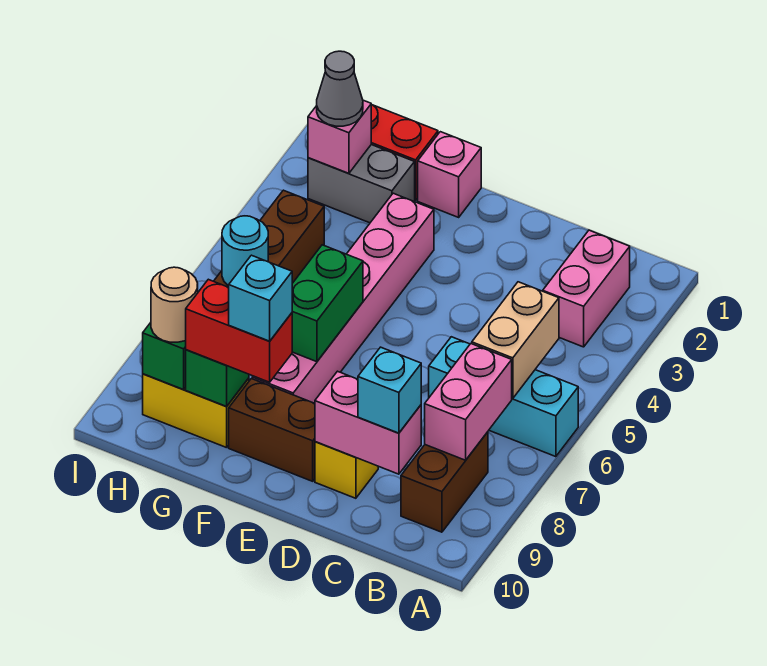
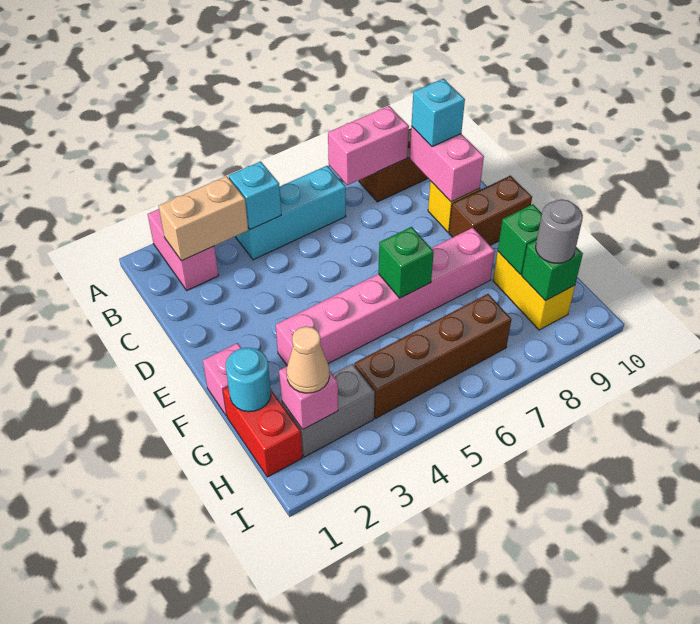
cyan 1x3 brick [429,337,578,457] -> cyan 1x3 brick turned to [236,166,346,260]
pink 1x2 brick [543,230,630,347] -> pink 1x2 brick turned to [148,209,219,290]
tan 1x2 brick [472,282,559,399] -> tan 1x2 brick moved to [159,176,248,261]
brown 1x2 brick [229,379,315,481] -> brown 1x2 brick turned to [449,176,532,245]
green 1x2 brick [292,245,363,362] -> green 1x1 brick [378,227,434,298]
red 1x2 brick [186,279,292,382] -> none
cyan 1x1 brick [229,255,292,341] -> cyan 1x1 brick moved to [229,161,281,230]
grey 1x2 brick [308,145,415,223] -> grey 1x2 brick turned to [282,364,375,457]
grey 1x1 cone [317,51,363,126] -> tan 1x1 cone [286,326,330,393]
cyan 1x1 round brick [222,216,268,286] -> cyan 1x1 round brick moved to [226,348,271,412]
tan 1x1 round brick [151,267,198,342] -> grey 1x1 round brick [536,199,583,263]

